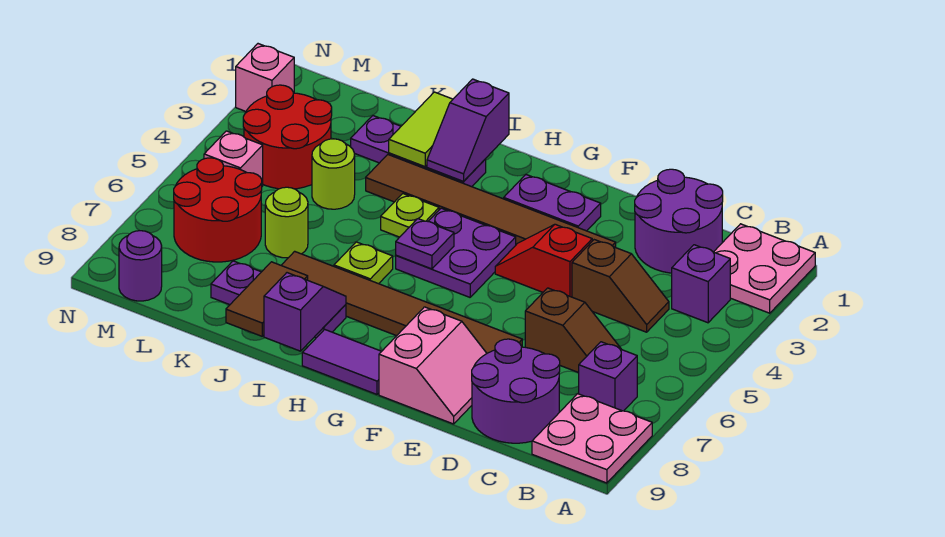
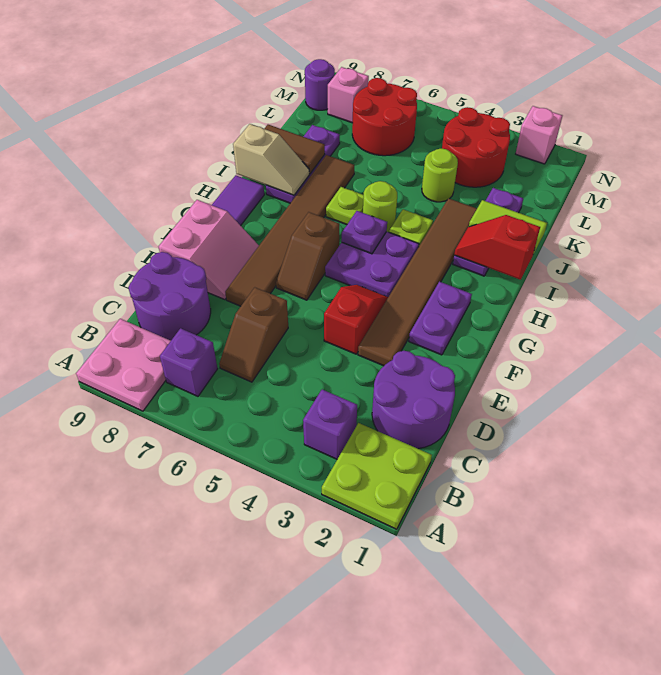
pink 2x2 plate [714,224,815,313] -> lime 2x2 plate [322,423,432,529]
brown 1x2 slope [572,240,669,332] -> brown 1x2 slope moved to [276,212,339,300]
pink 2x2 slope [379,307,487,424] -> pink 2x2 slope turned to [159,200,259,300]
purple 1x2 slope [427,79,509,182] -> red 1x2 slope [454,215,540,280]
purple 1x2 slope [264,273,346,351] -> tan 1x2 slope [233,124,309,195]
lime 1x1 round brick [265,187,308,258] -> lime 1x1 round brick moved to [363,181,397,232]
pink 1x1 brick [204,131,263,186] -> pink 1x1 brick moved to [328,67,369,123]

